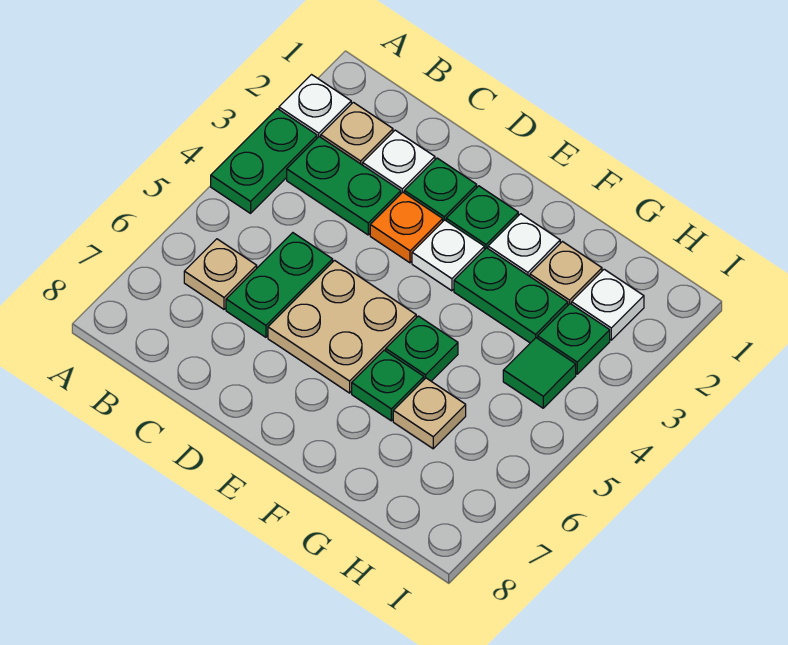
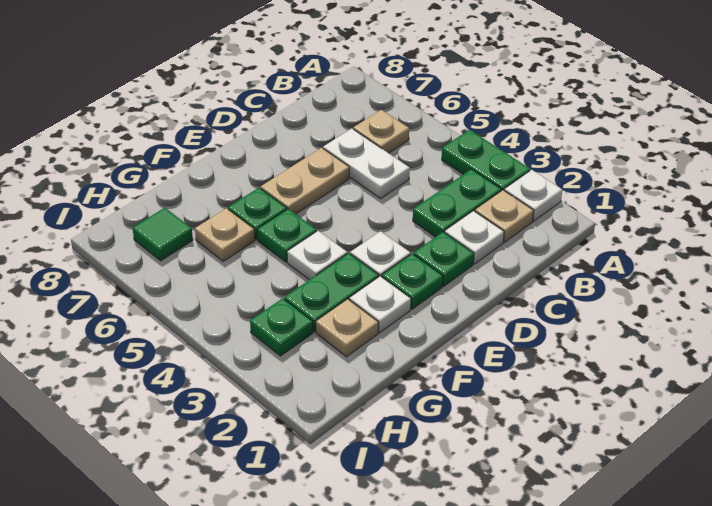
green 1x2 plate [226,233,333,337] -> white 1x2 plate [323,128,410,198]
orange 1x1 plate [370,192,443,263] -> none
tan 2x2 plate [268,260,416,393] -> tan 1x2 plate [261,148,349,214]
white 1x1 plate [572,269,644,340] -> white 1x1 plate moved to [287,231,347,280]
green 1x1 tile [503,338,576,408] -> green 1x1 tile moved to [133,208,193,261]

